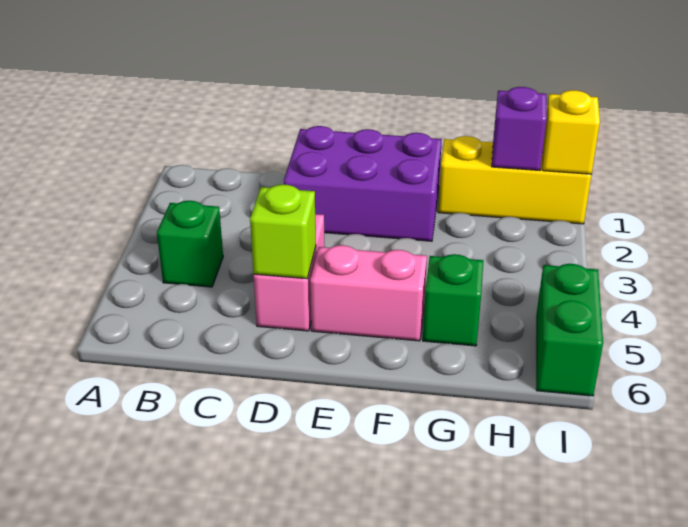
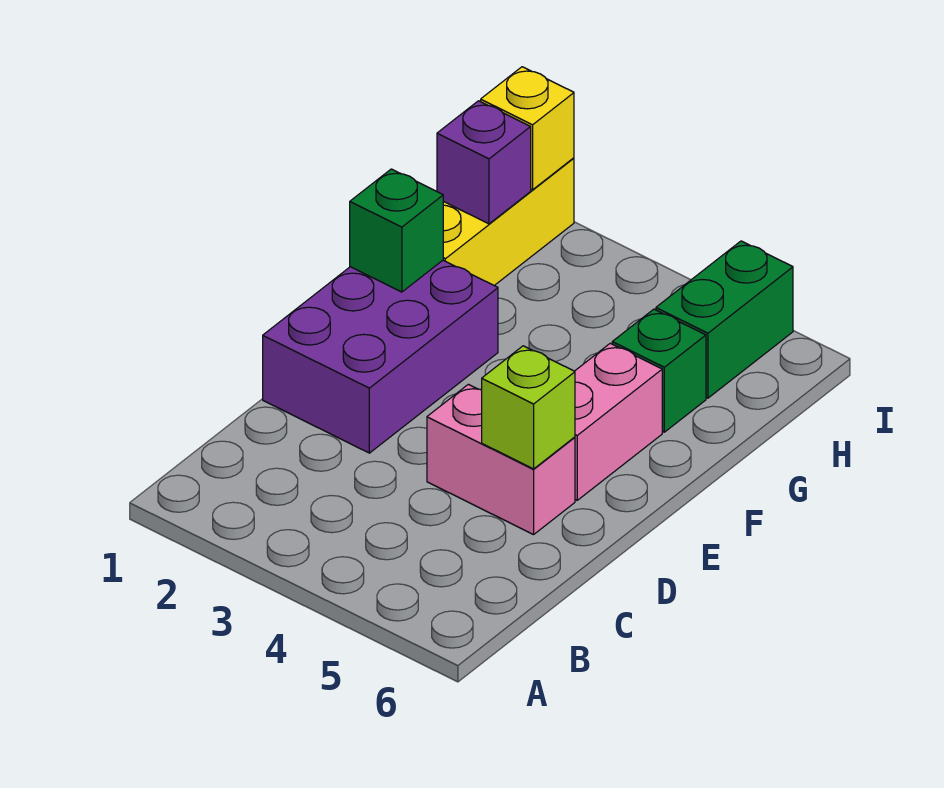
green 1x1 brick [157,201,223,287] -> green 1x1 brick moved to [350,169,443,292]
green 1x2 brick [536,264,603,396] -> green 1x2 brick turned to [656,241,793,398]

